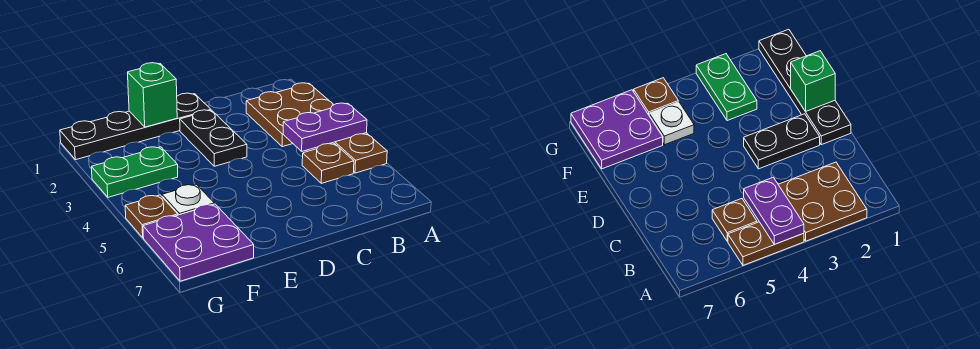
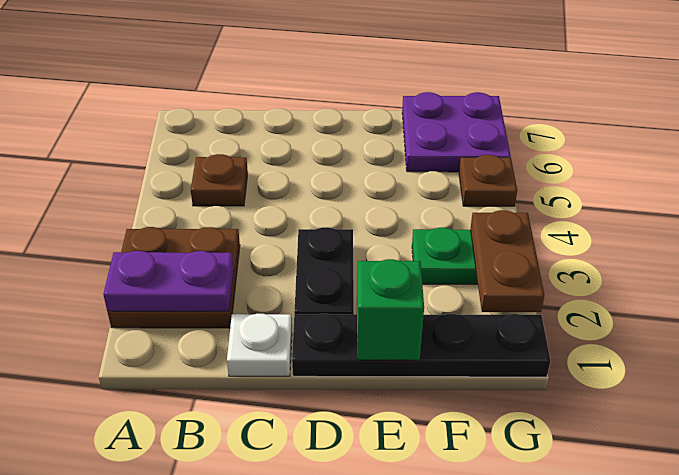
brown 1x2 plate [330,133,387,173] -> brown 1x2 plate moved to [470,210,544,312]
purple 1x2 plate [283,103,367,151] -> purple 1x2 plate moved to [103,251,234,311]
white 1x1 plate [162,184,214,215] -> white 1x1 plate moved to [227,314,292,376]

